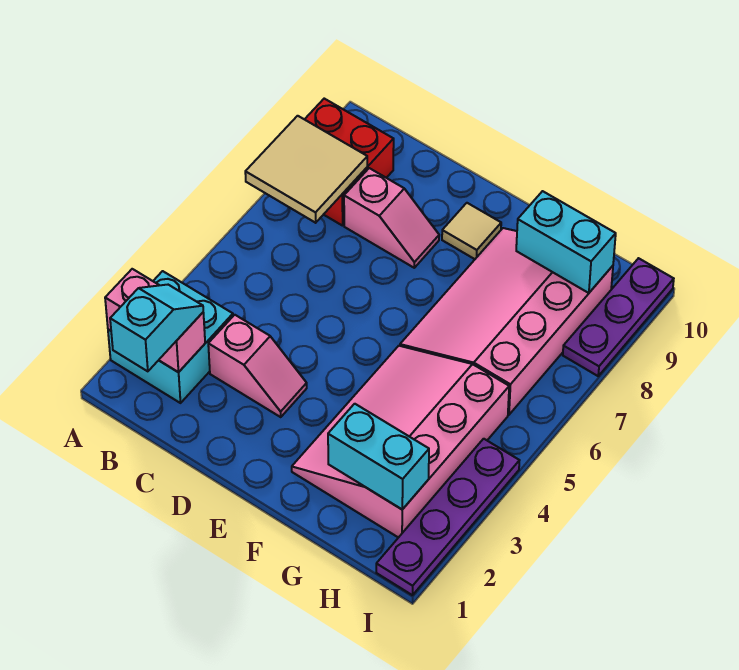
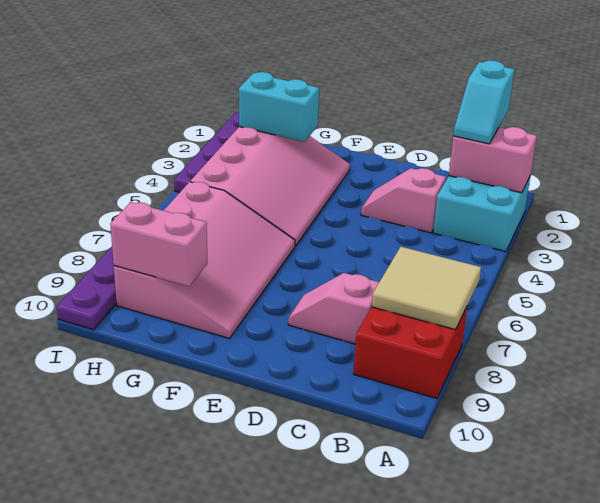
tan 1x1 tile [442,203,501,259] -> none
cyan 1x2 brick [516,191,616,293] -> pink 1x2 brick [110,202,207,286]

